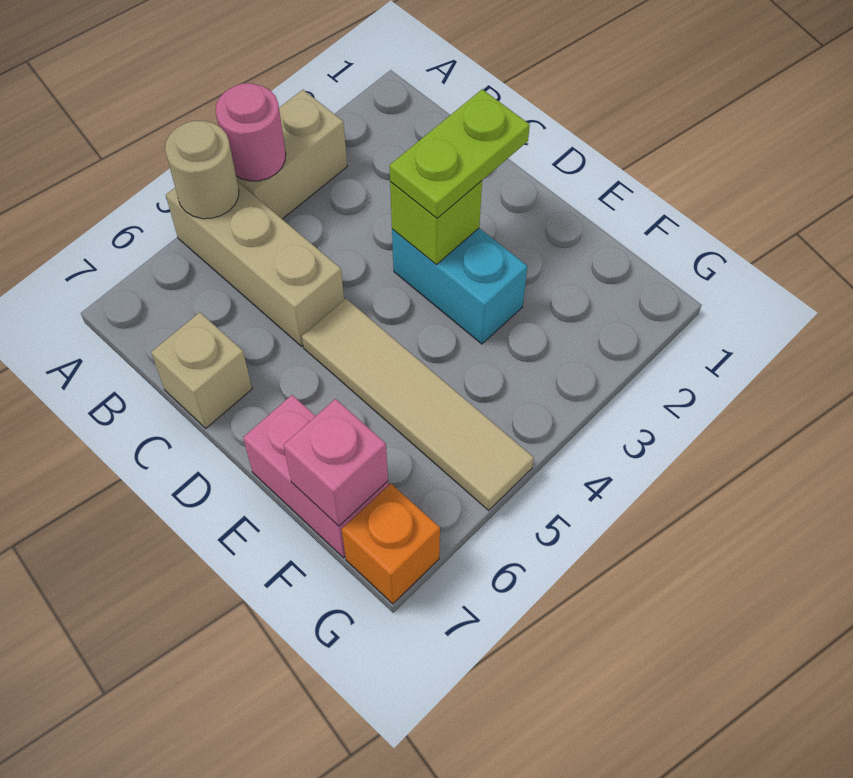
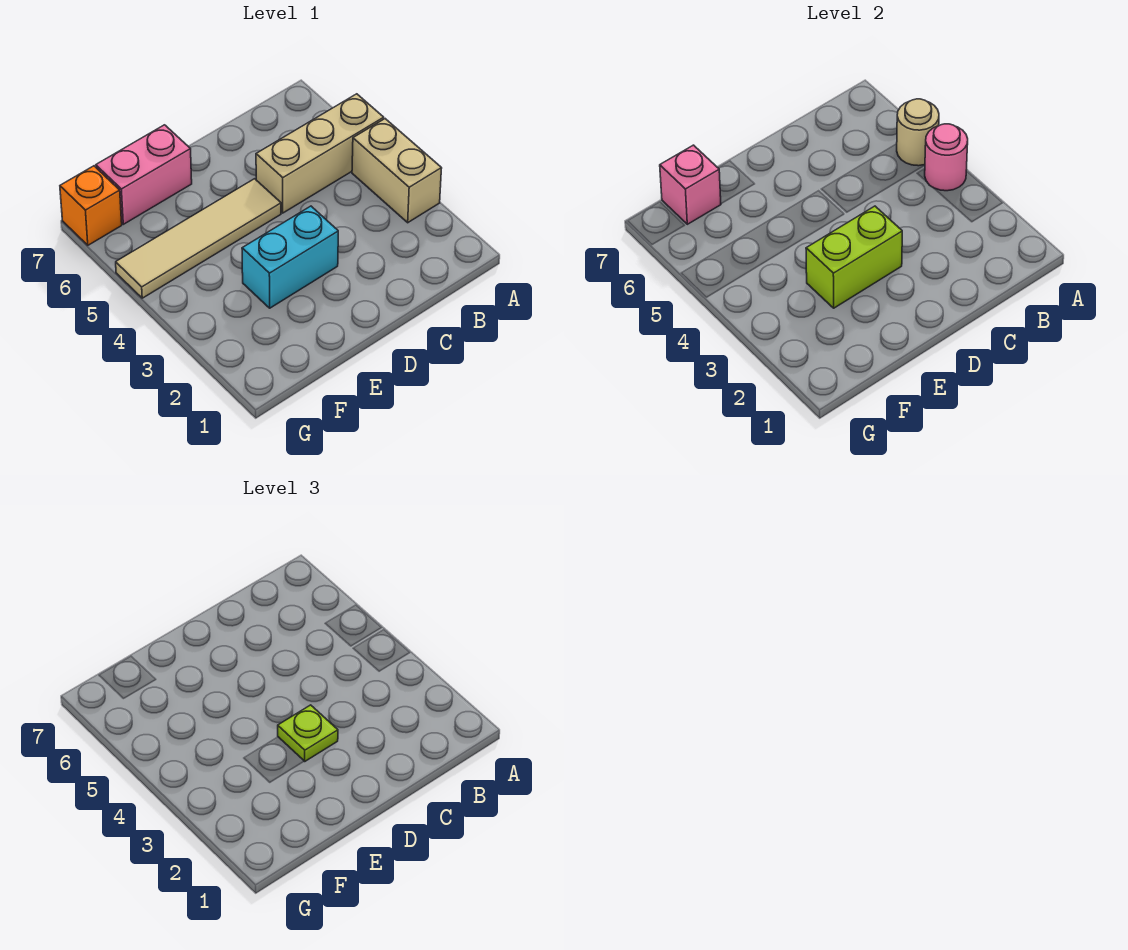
tan 1x1 brick [151,312,252,428] -> none
lime 1x2 plate [389,89,530,218] -> lime 1x1 plate [278,705,338,761]
lime 1x1 brick [390,181,482,265] -> lime 1x2 brick [806,206,902,308]

